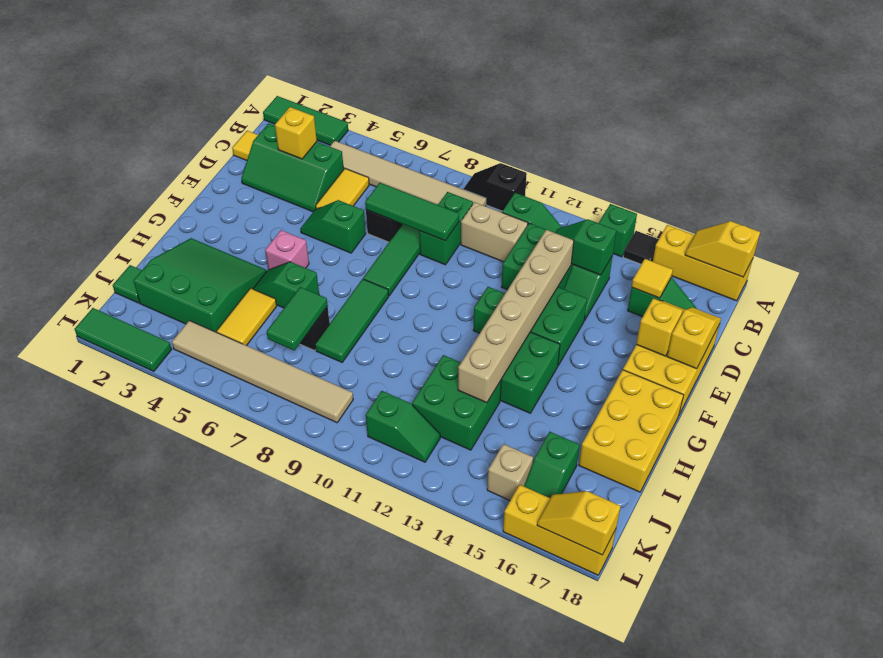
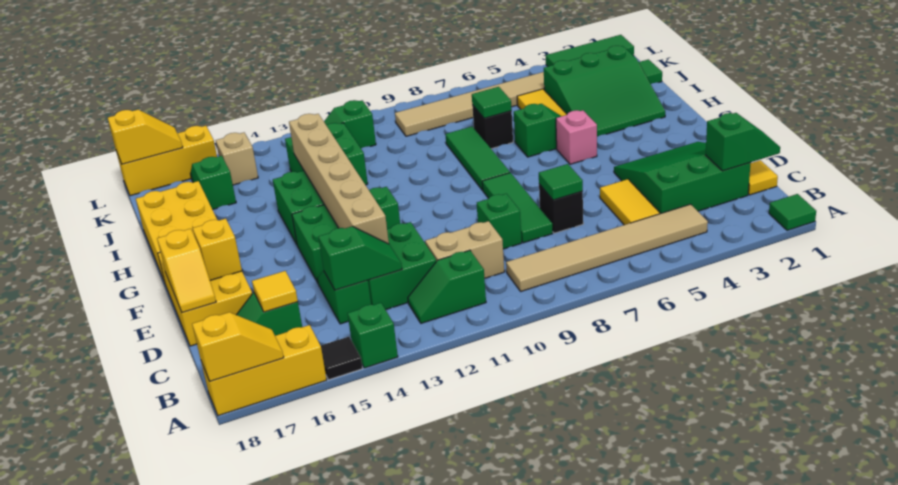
green 1x3 tile [263,96,348,145] -> green 1x1 tile [769,194,816,230]
black 1x2 slope [463,163,527,211] -> none
green 2x3 slope [241,123,344,212] -> green 3x3 slope [614,142,750,214]
yellow 1x1 brick [275,107,317,159] -> none
green 1x2 brick [419,192,473,265] -> green 1x1 brick [477,194,522,249]
green 1x3 tile [365,183,459,241] -> green 1x1 tile [539,164,583,200]
green 1x2 slope [300,200,366,253] -> green 1x2 slope moved to [706,113,780,171]
green 1x2 tile [267,287,328,350] -> green 1x1 tile [472,87,512,118]

